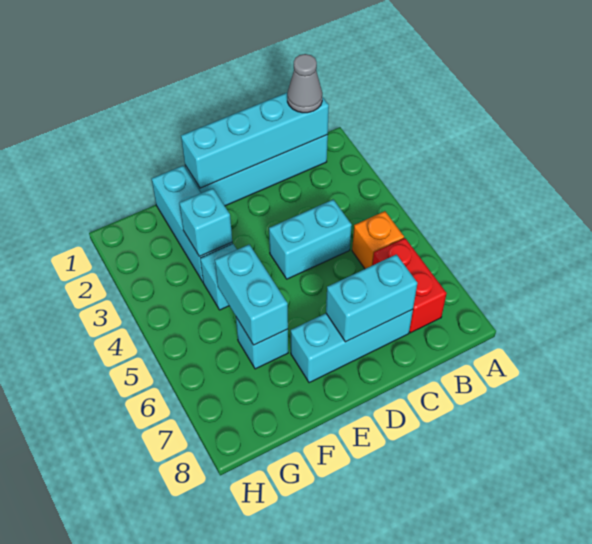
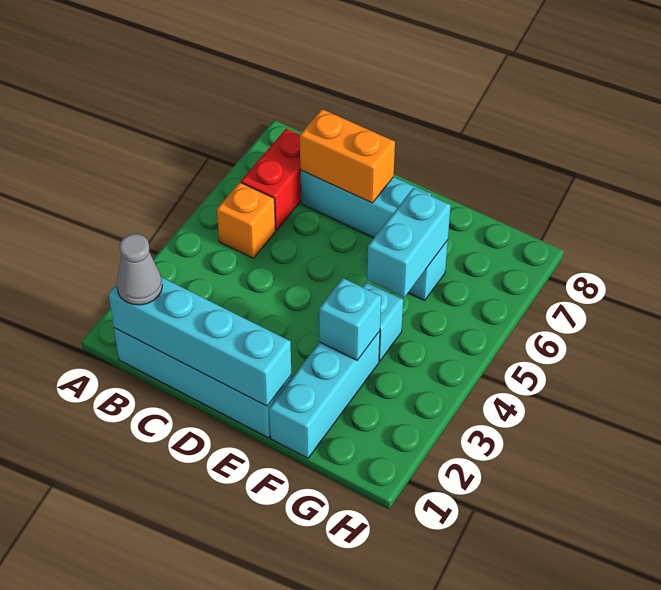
cyan 1x2 brick [269,200,352,279] -> none
cyan 1x2 brick [326,254,417,342] -> orange 1x2 brick [300,109,395,203]

